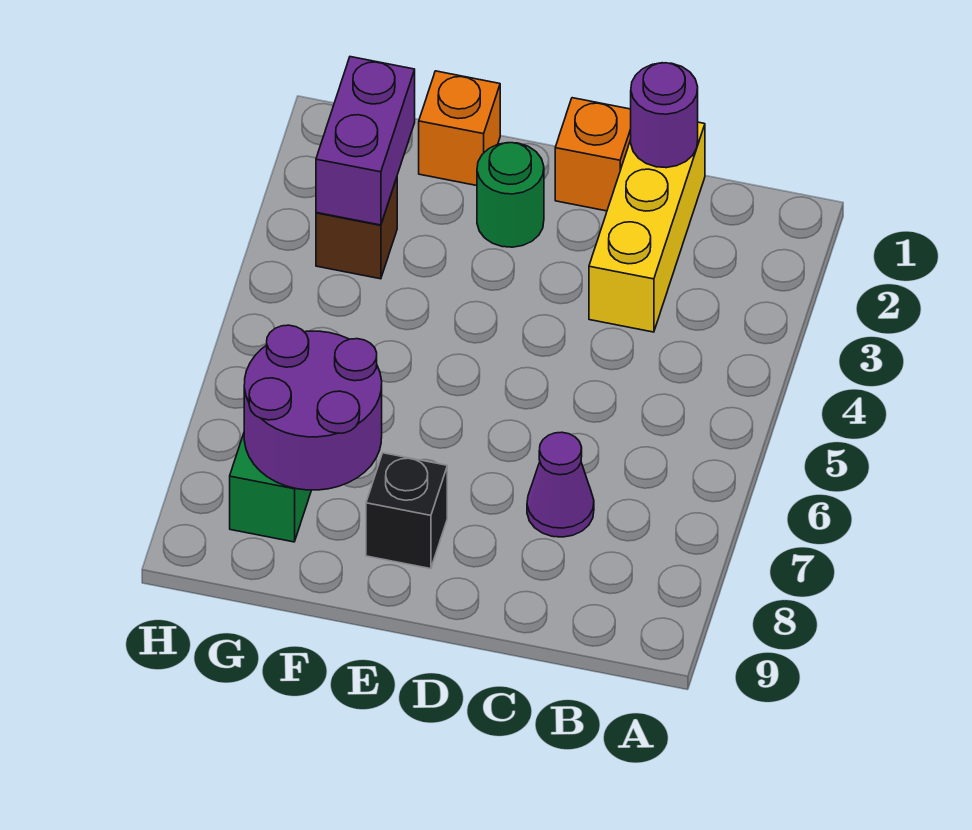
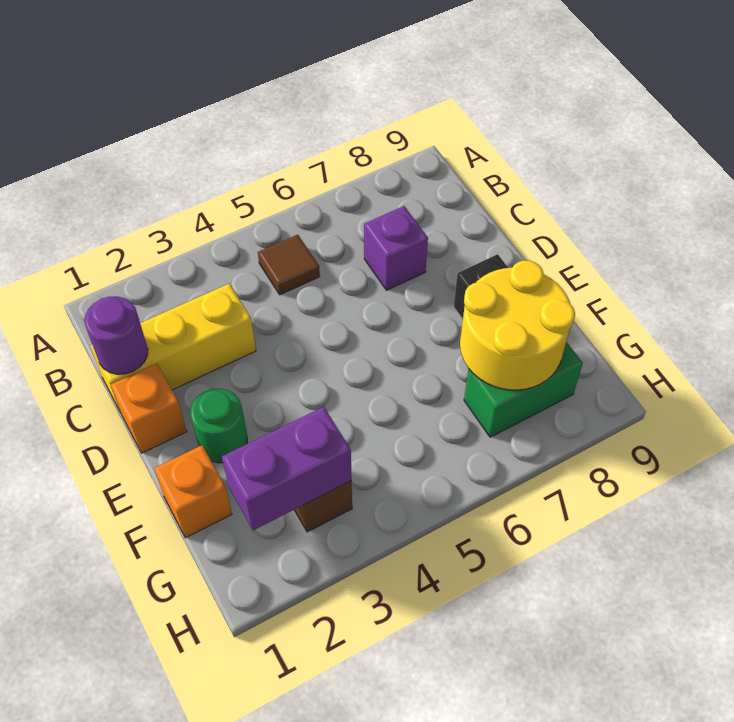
none -> brown 1x1 tile [258,235,320,295]
purple 1x1 cone [527,432,594,537] -> purple 1x1 brick [364,206,428,290]
purple 2x2 round brick [244,325,382,490] -> yellow 2x2 round brick [460,260,575,390]

